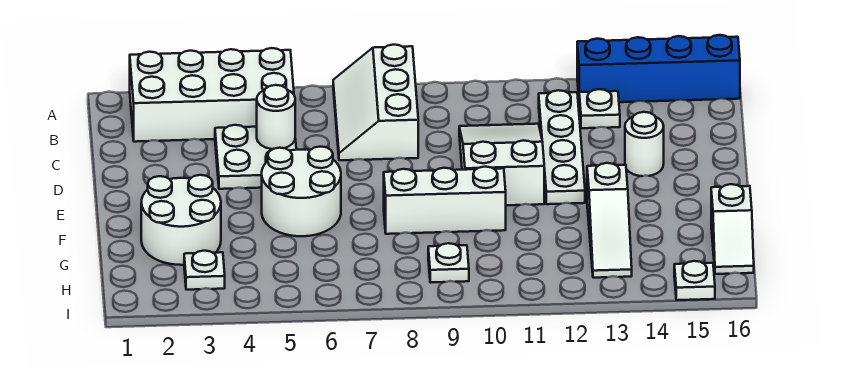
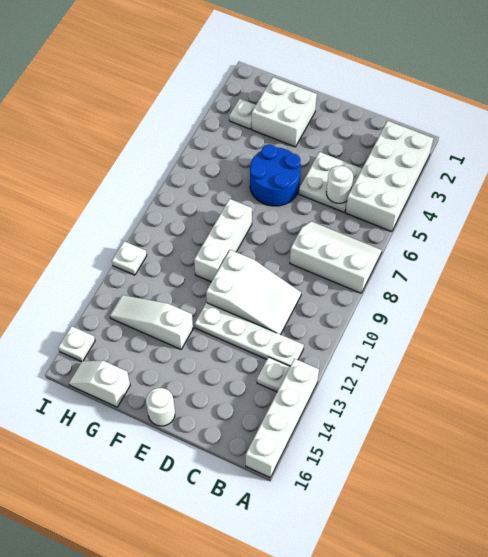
blue 1x4 brick [577,35,740,102] -> white 1x4 brick [246,359,319,478]
white 1x1 round brick [625,112,664,176] -> white 1x1 round brick moved to [146,388,175,426]
white 2x2 round brick [262,147,341,236] -> blue 2x2 round brick [250,144,301,206]
white 2x2 round brick [141,175,221,265] -> white 2x2 brick [252,77,317,147]
white 1x1 plate [428,243,469,283] -> white 1x1 plate moved to [112,241,147,275]

